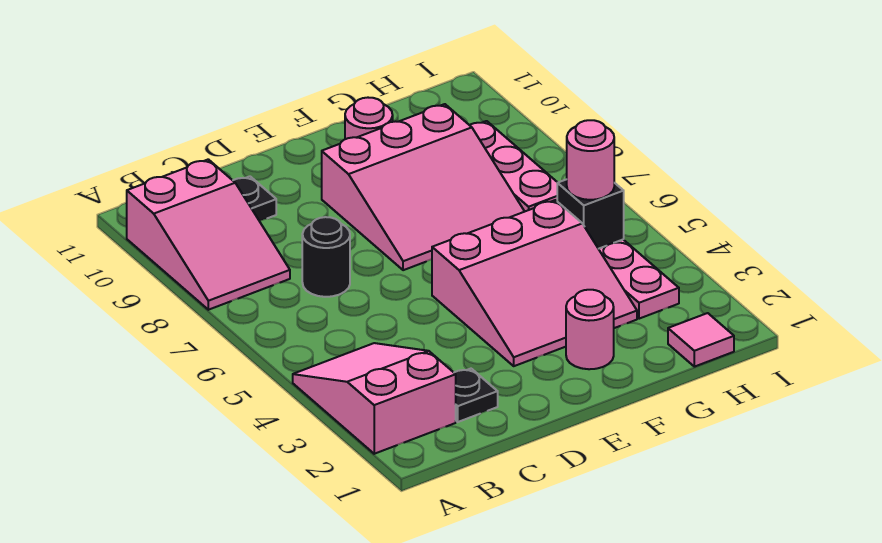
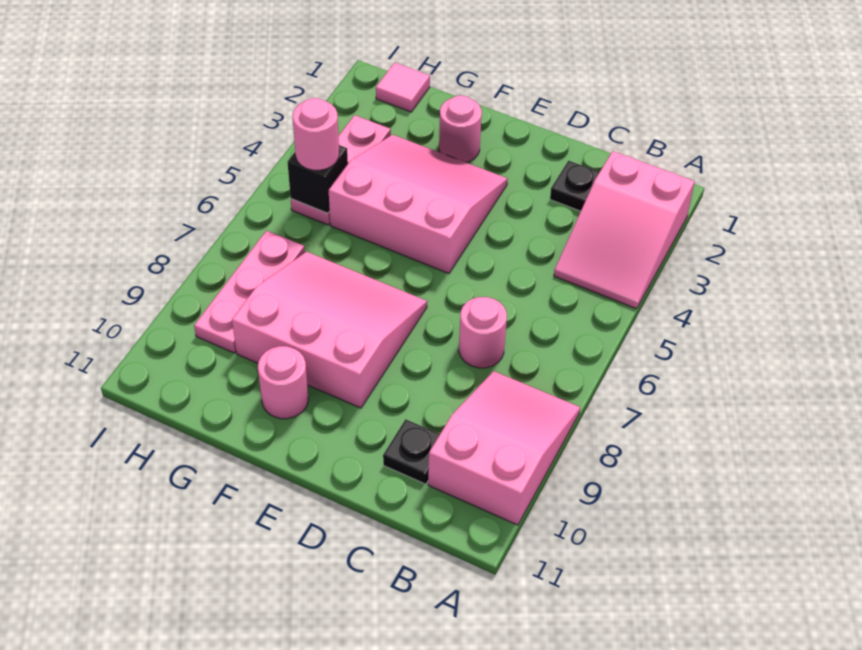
black 1x1 round brick [302,217,350,297] -> pink 1x1 round brick [459,297,507,368]

